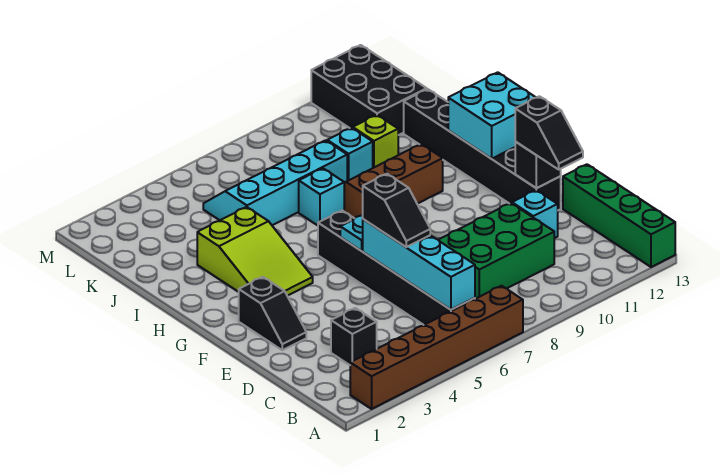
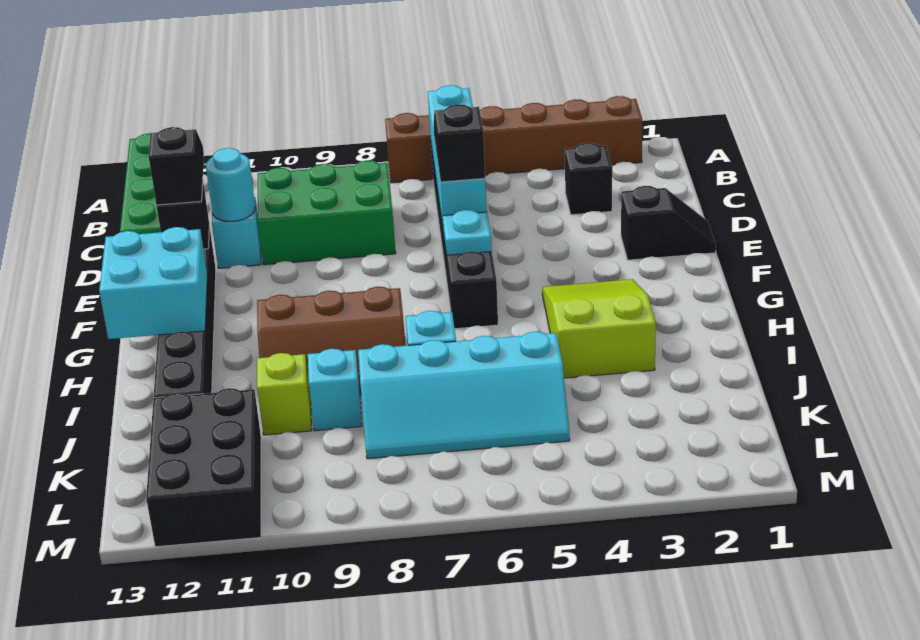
none -> cyan 1x1 round brick [206,148,255,221]
black 1x2 slope [239,277,306,350] -> black 1x2 slope turned to [621,186,716,260]

